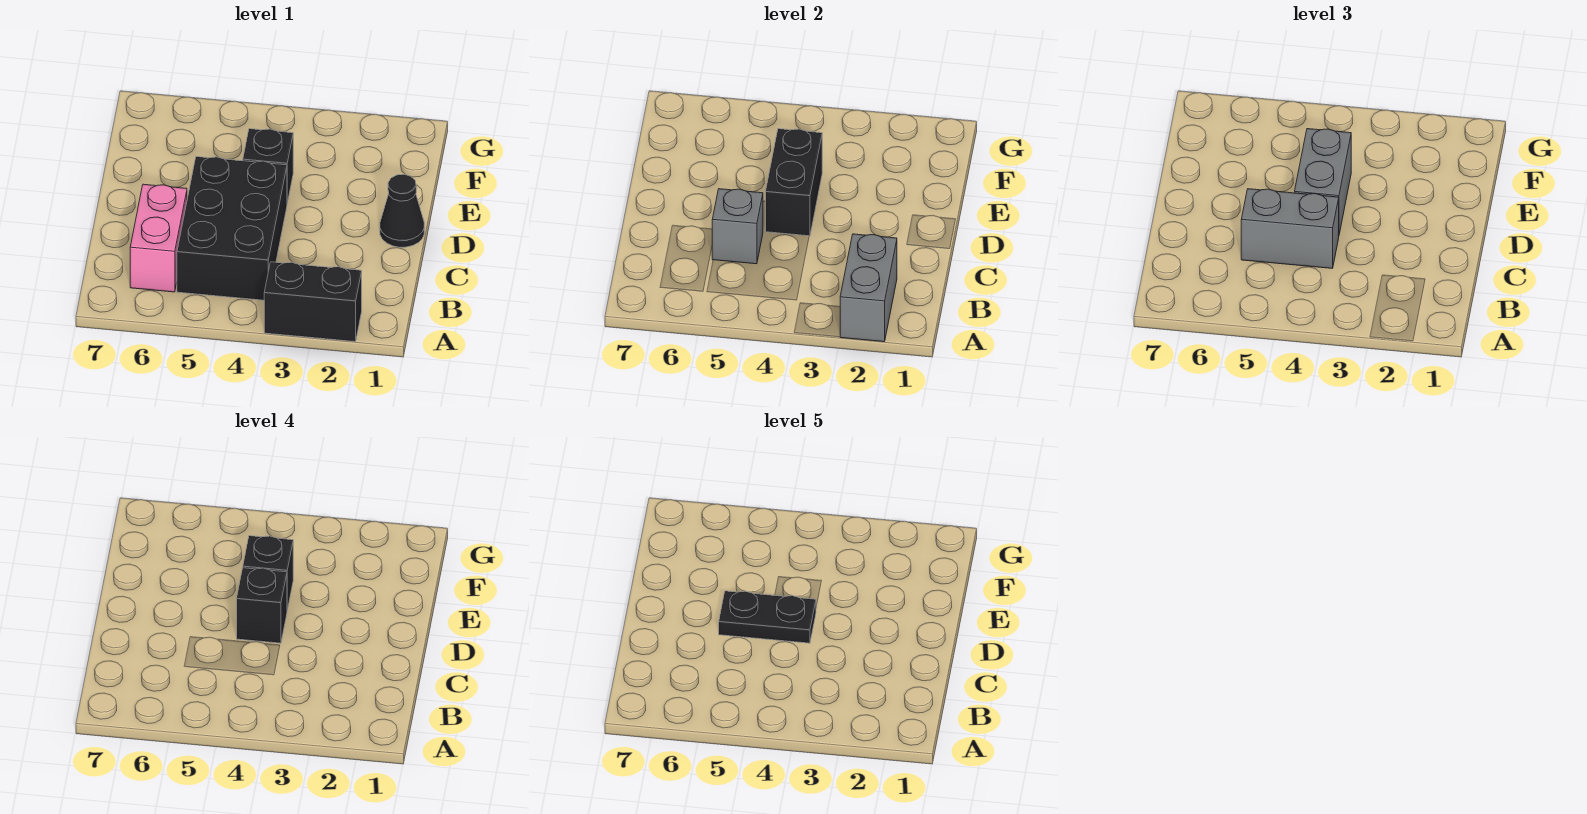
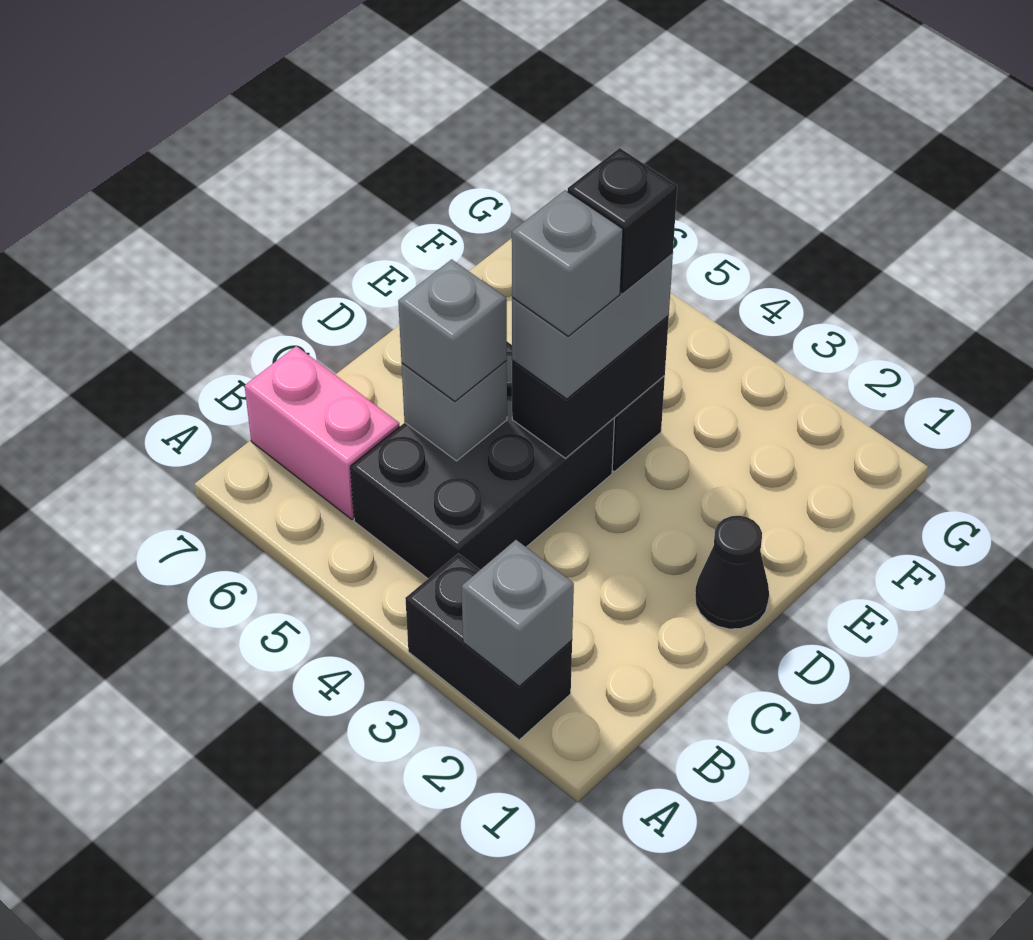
grey 1x2 brick [840,234,897,342] -> grey 1x1 brick [462,540,574,686]
pink 1x2 brick [130,184,187,292] -> pink 1x2 brick turned to [245,346,400,519]
grey 1x2 brick [1241,189,1339,268] -> grey 1x1 brick [398,259,507,401]
black 1x1 brick [237,568,287,643] -> grey 1x1 brick [512,190,623,336]
black 1x2 plate [719,591,816,643] -> none

